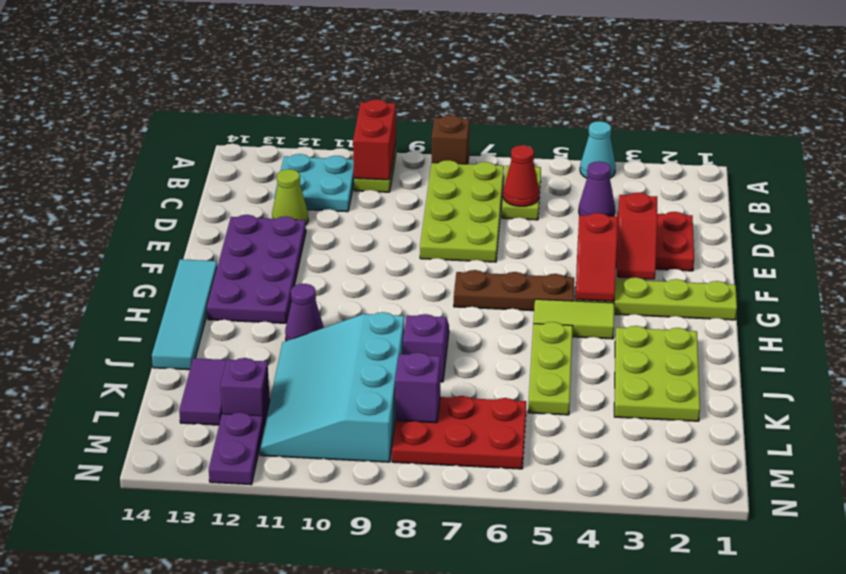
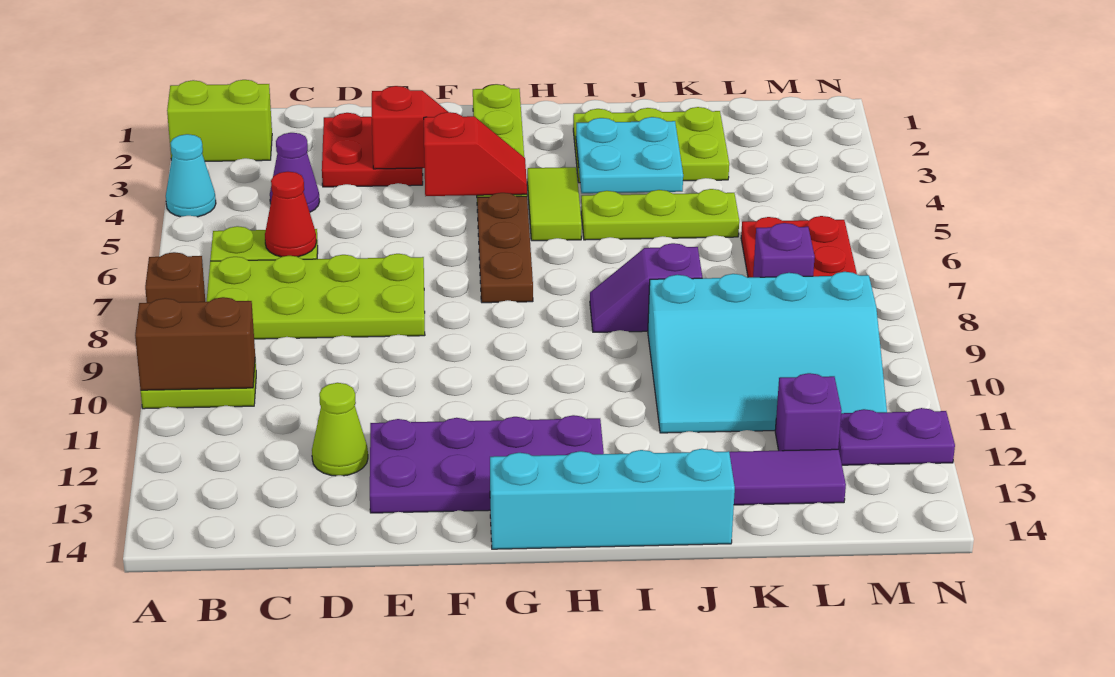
none -> lime 1x2 brick [167,80,272,161]
red 1x2 brick [353,99,396,180] -> brown 1x2 brick [135,297,255,390]
cyan 2x2 plate [274,154,354,212] -> cyan 2x2 plate moved to [576,117,683,193]
cyan 1x4 tile [152,259,217,370] -> cyan 1x4 brick [490,449,735,549]
purple 1x1 cone [285,284,324,341] -> none

